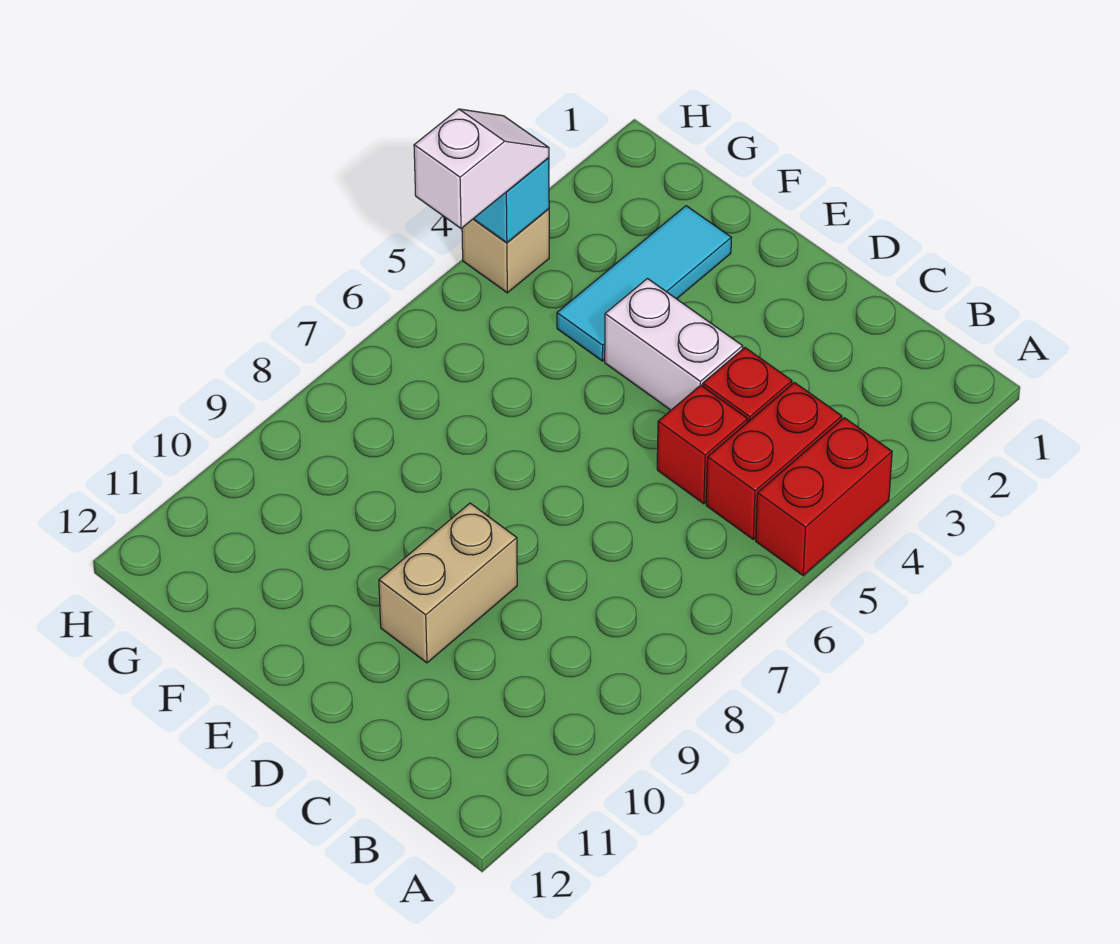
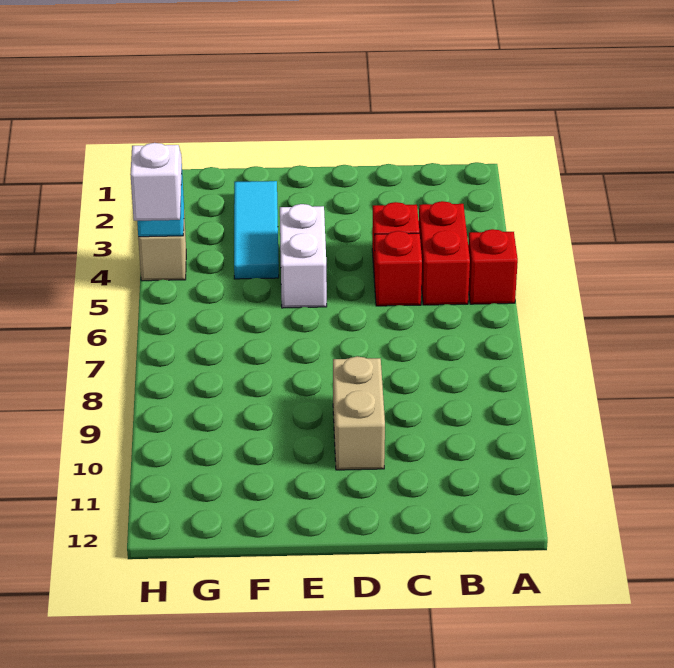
red 1x2 brick [756,418,892,576] -> red 1x1 brick [468,229,518,304]
white 1x2 brick [605,279,743,410] -> white 1x2 brick turned to [280,204,327,308]

